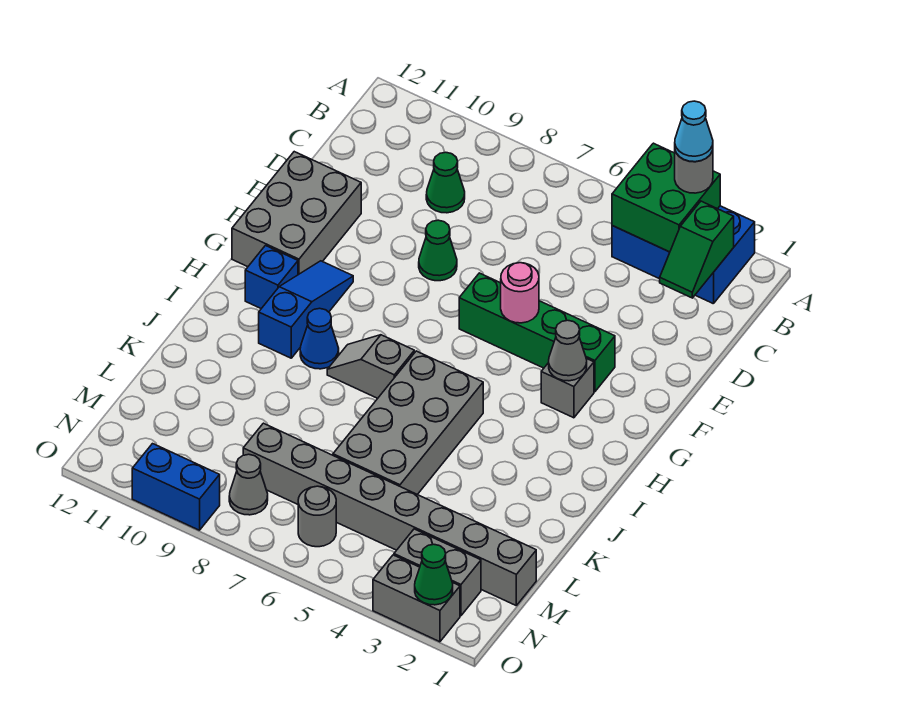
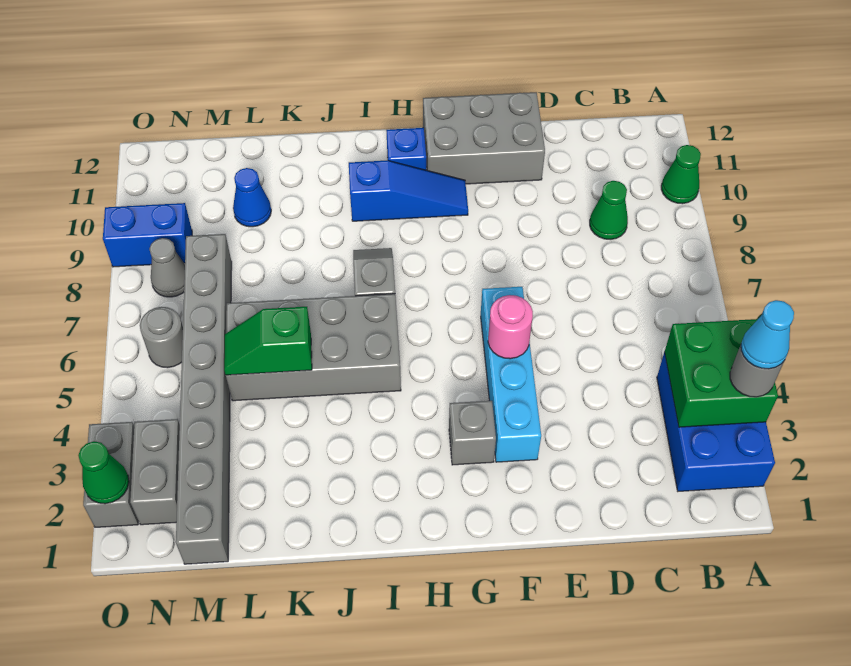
green 1x2 slope [660,201,734,298] -> green 1x2 slope moved to [224,307,312,375]
green 1x1 cone [419,220,457,281] -> green 1x1 cone moved to [661,145,701,204]
green 1x4 brick [459,273,615,392] -> cyan 1x4 brick [481,287,541,462]
grey 1x1 cone [549,320,587,381] -> none
blue 1x1 cone [300,308,339,369] -> blue 1x1 cone moved to [233,168,271,227]
blue 1x2 brick [132,444,220,530] -> blue 1x2 brick turned to [103,203,192,267]

